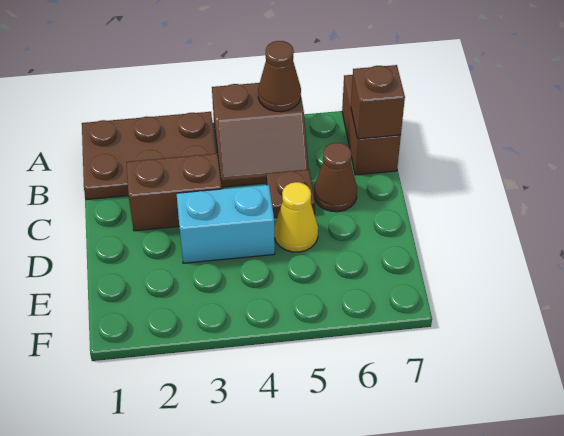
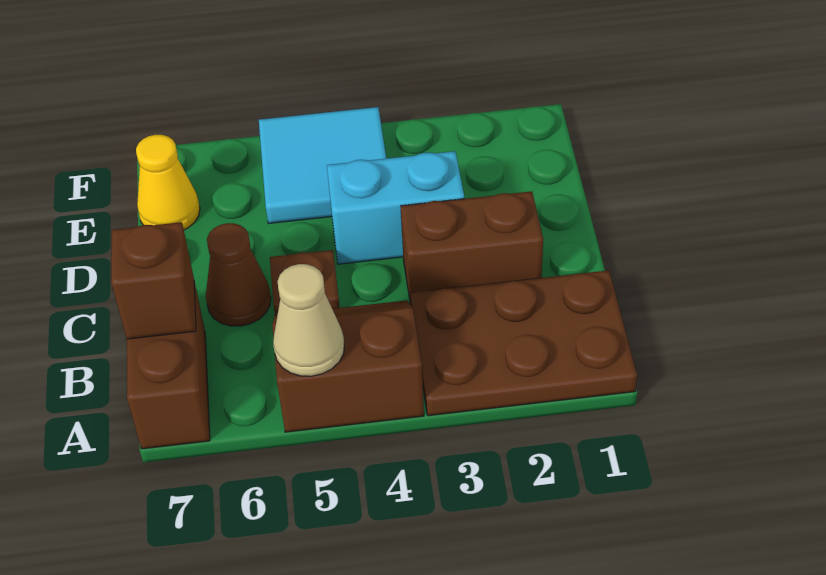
brown 1x1 cone [258,41,301,112] -> tan 1x1 cone [273,264,344,376]
yellow 1x1 cone [274,182,318,252] -> yellow 1x1 cone moved to [136,135,200,230]
none -> cyan 2x2 tile [259,107,386,224]

